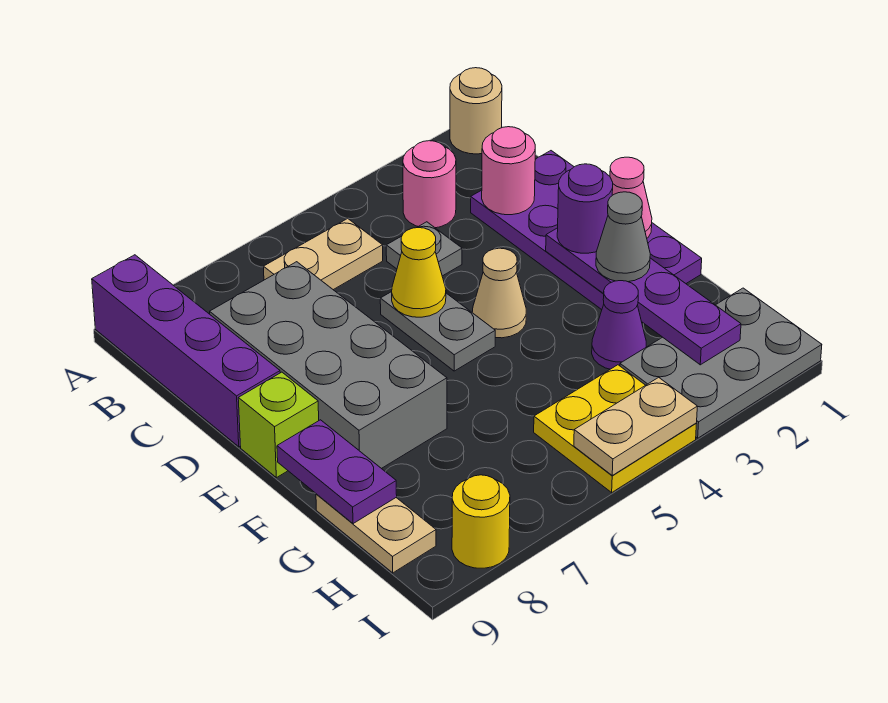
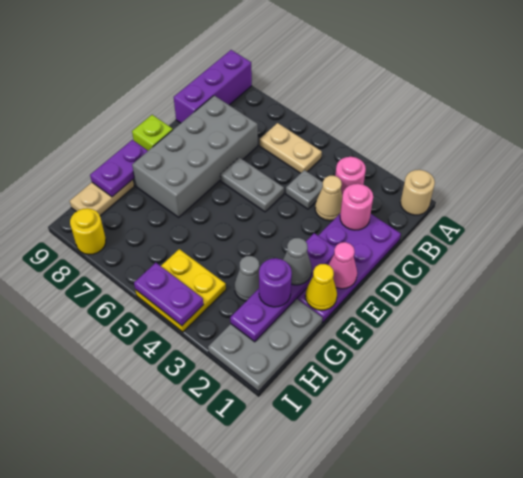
purple 1x4 brick [92,255,280,447] -> purple 1x3 brick [174,50,252,123]
grey 1x2 plate [380,292,495,371] -> grey 1x2 plate turned to [220,157,284,212]
yellow 1x1 cone [392,227,446,317] -> yellow 1x1 cone moved to [305,264,337,310]
purple 1x1 round brick [557,164,613,253] -> purple 1x1 round brick moved to [259,258,292,307]
tan 1x1 cone [472,248,526,338] -> tan 1x1 cone moved to [315,176,342,221]
purple 1x1 cone [592,281,646,369] -> grey 1x1 cone [234,256,259,301]
grey 2x3 plate [620,288,822,438] -> grey 2x3 plate turned to [208,299,323,391]
tan 1x2 plate [574,377,697,475] -> purple 1x2 plate [134,263,204,326]

